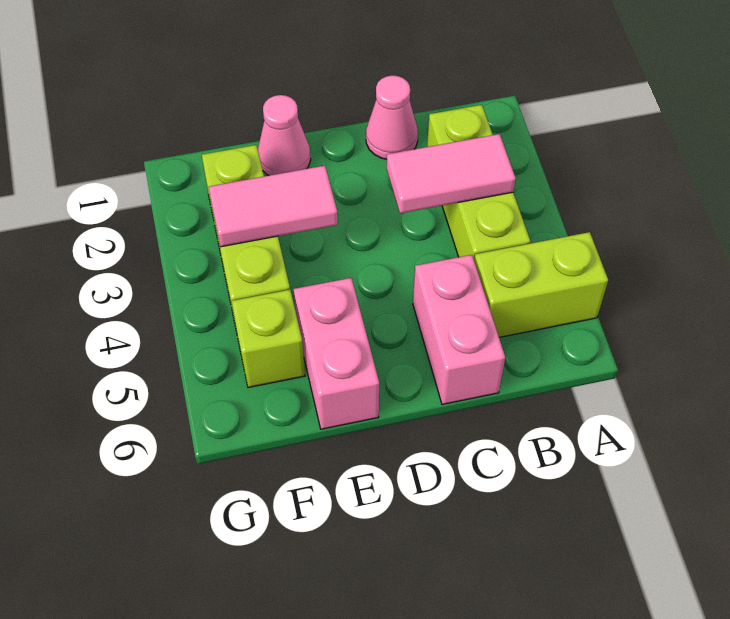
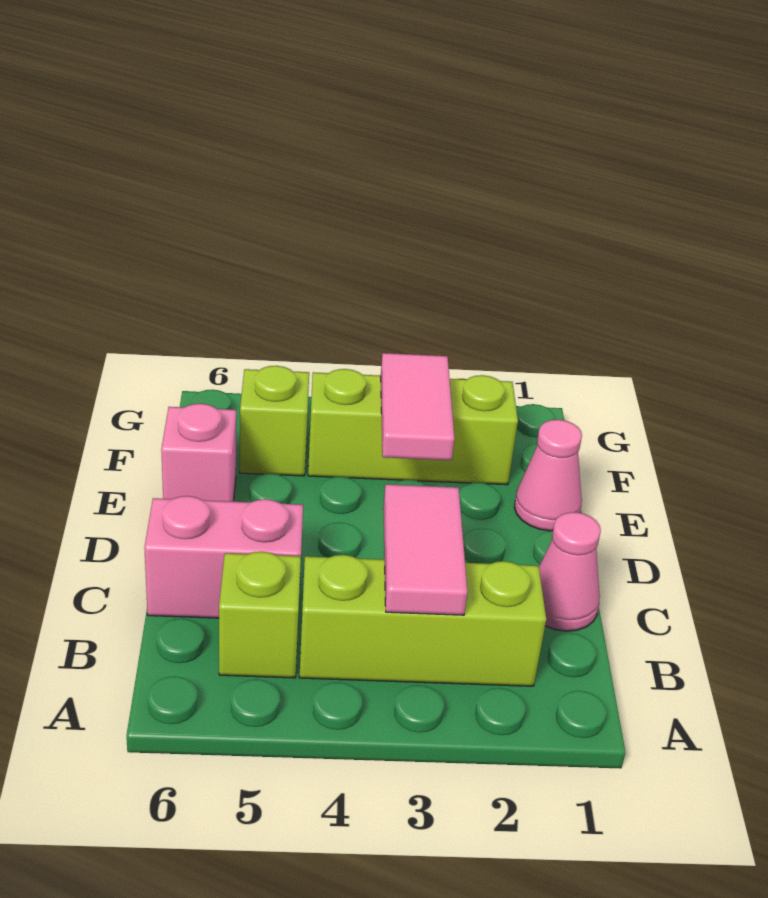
lime 1x2 brick [474,232,608,337] -> lime 1x1 brick [219,552,301,678]
pink 1x2 brick [293,278,379,429] -> pink 1x1 brick [161,404,236,502]

